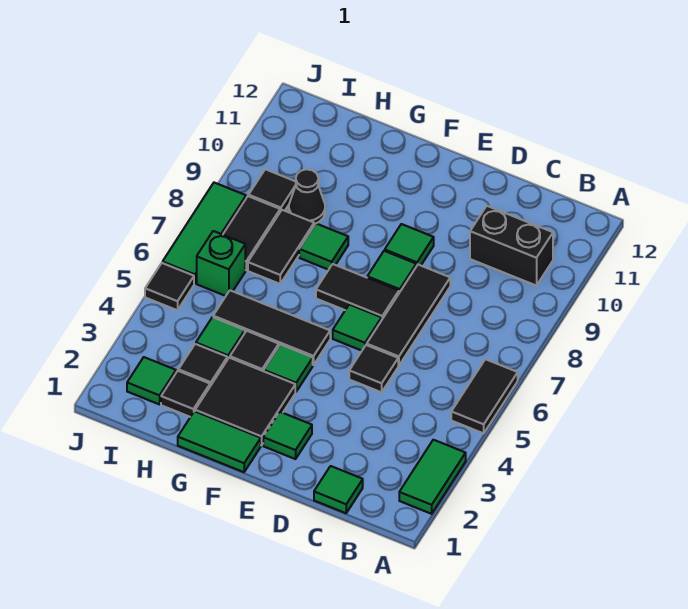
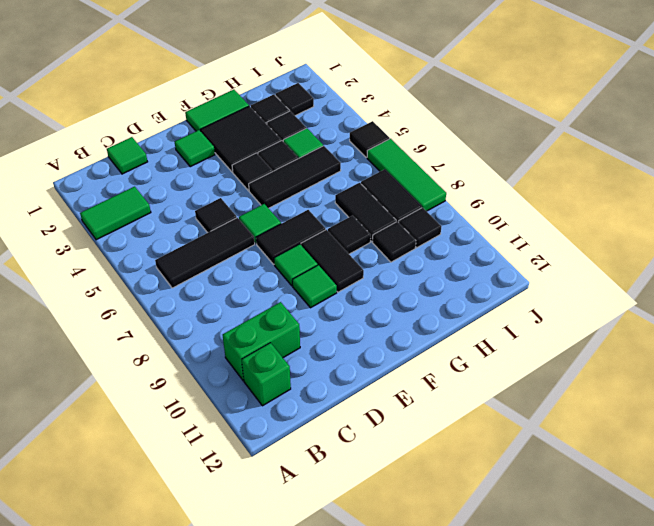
green 1x2 tile [399,440,466,514] -> green 1x2 tile turned to [80,187,151,240]
black 1x2 tile [451,359,518,433] -> black 1x2 tile moved to [301,230,364,292]
black 1x2 brick [470,206,553,286] -> green 1x2 brick [223,302,300,381]
black 1x3 tile [367,265,450,365] -> black 1x3 tile turned to [155,218,255,288]
green 1x1 tile [264,344,313,392] -> black 1x1 tile [232,153,273,191]
green 1x1 tile [299,223,348,270] -> black 1x1 tile [328,216,371,254]
black 1x1 cone [289,169,325,224] -> black 1x1 tile [372,221,416,262]
green 1x1 tile [127,357,176,404] -> black 1x1 tile [275,83,314,116]
green 1x1 brick [197,231,245,296] -> green 1x1 brick moved to [242,343,291,406]

